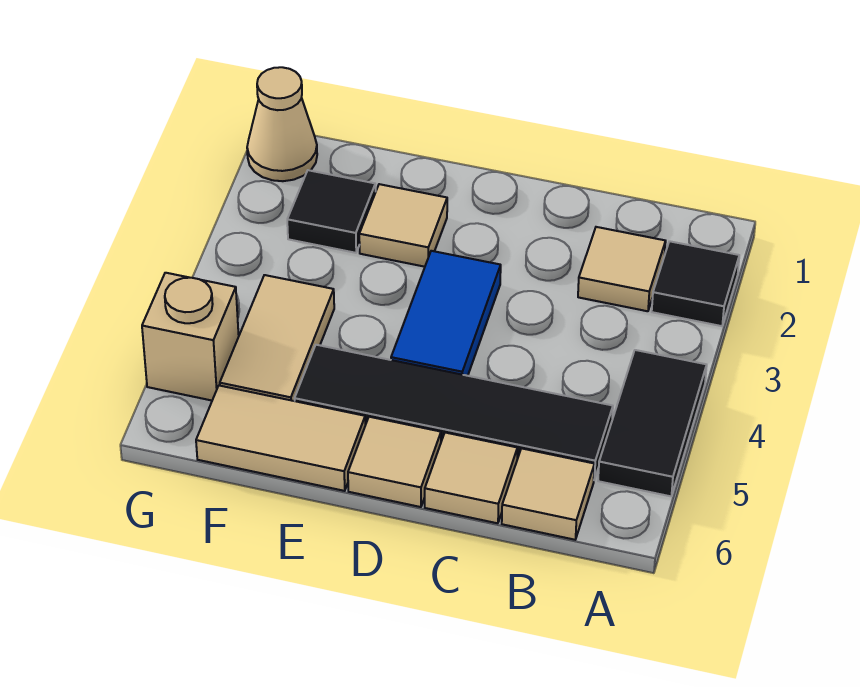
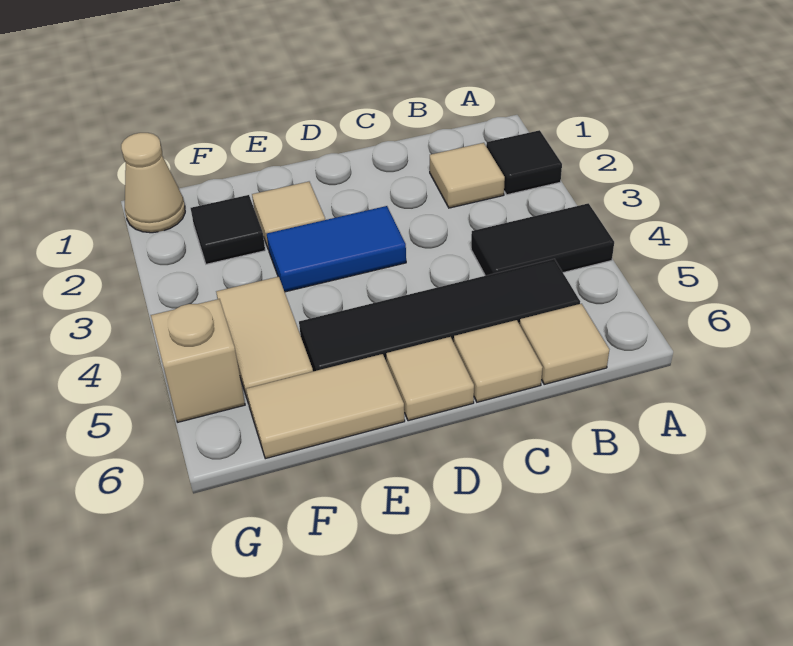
black 1x2 tile [598,350,707,496] -> black 1x2 tile turned to [471,203,614,276]
blue 1x2 tile [391,251,501,376] -> blue 1x2 tile turned to [267,206,406,292]

